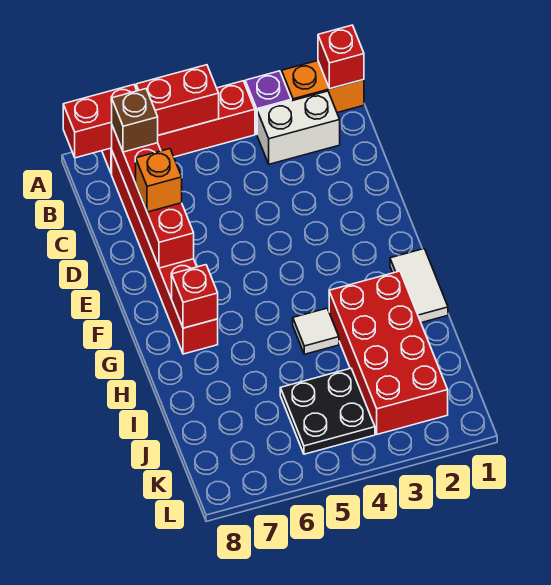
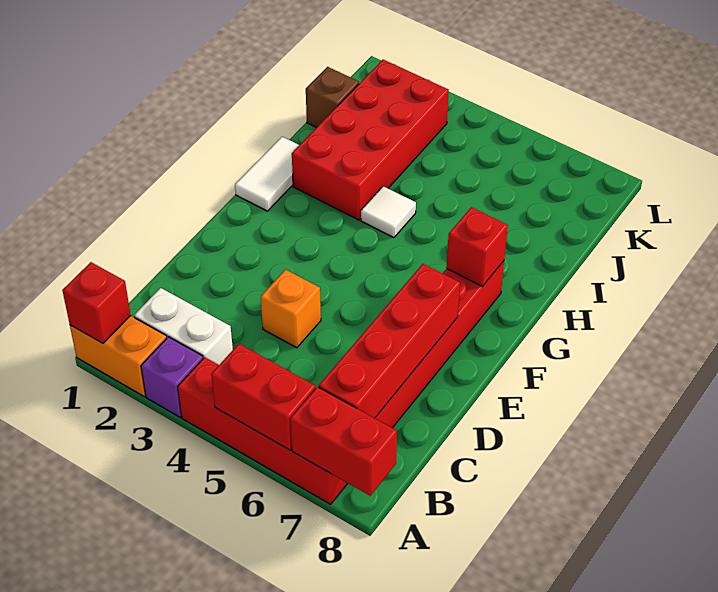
brown 1x1 brick [112,89,158,152] -> brown 1x1 brick moved to [306,67,359,128]
orange 1x1 brick [136,149,182,212] -> orange 1x1 brick moved to [261,270,321,348]
black 2x2 plate [280,368,375,454] -> none

